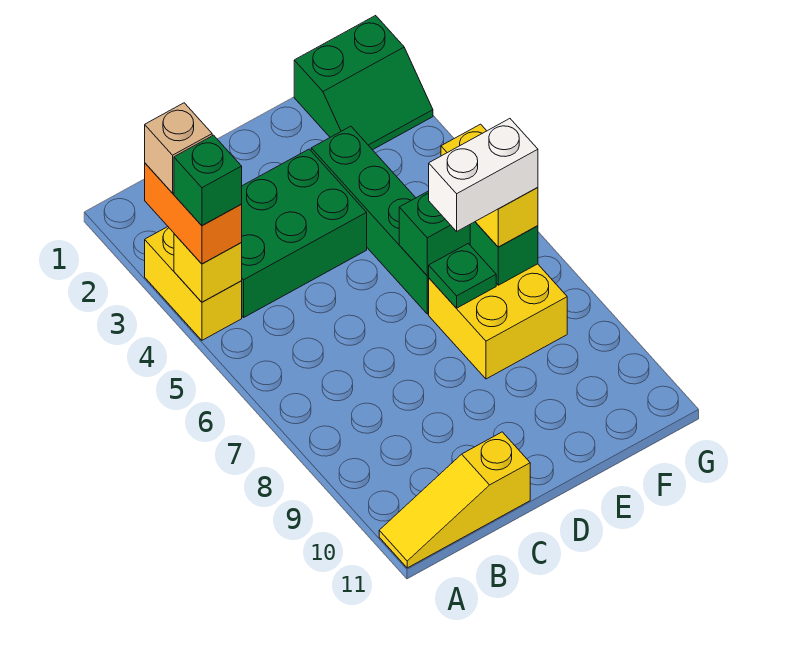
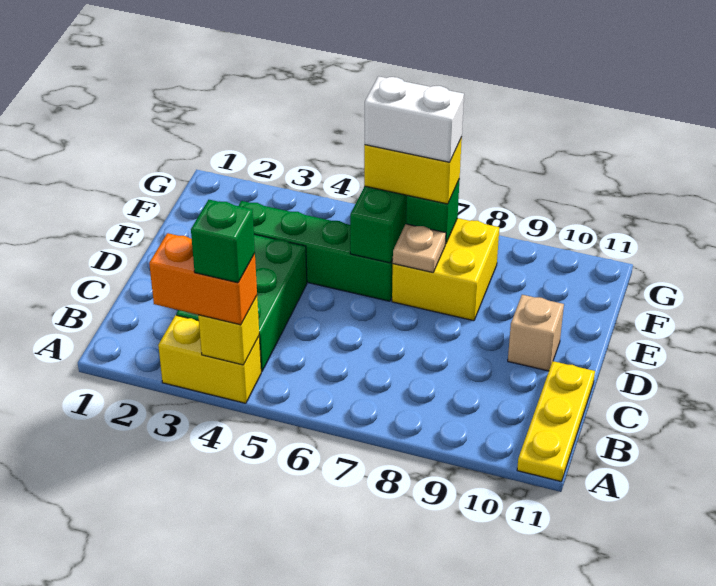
tan 1x1 brick [145,103,212,193] -> tan 1x1 brick moved to [508,295,564,371]
yellow 1x3 slope [379,432,530,568] -> yellow 1x3 plate [517,361,595,481]
green 1x1 plate [428,244,496,308] -> tan 1x1 plate [392,224,446,272]
white 1x2 brick [429,119,538,231] -> white 1x2 brick turned to [365,76,464,162]
green 2x2 slope [294,16,433,150] -> none

